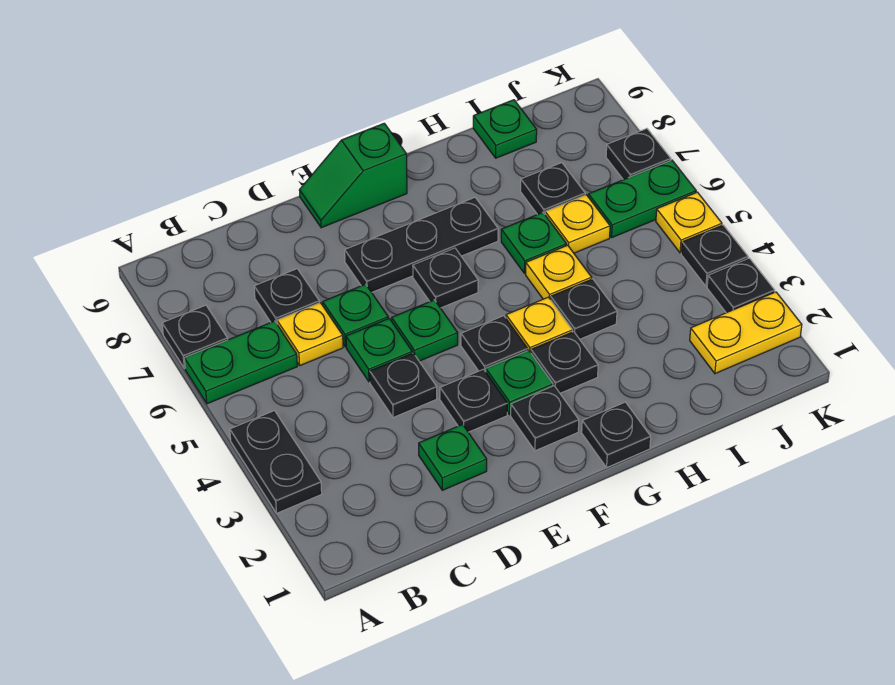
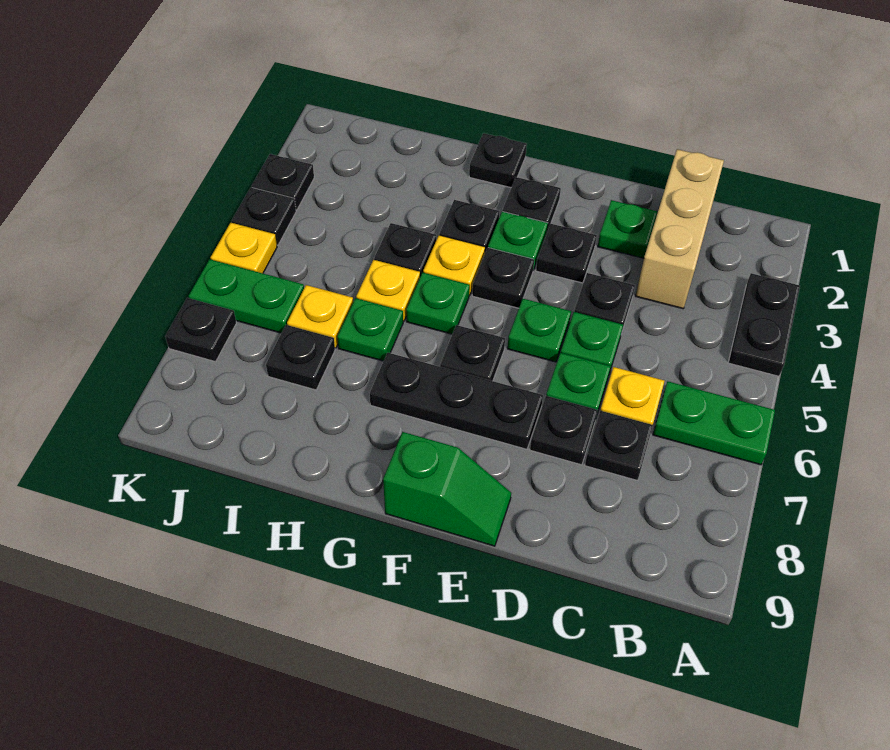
black 1x1 plate [162,305,228,368] -> black 1x1 plate moved to [530,396,597,465]
none -> tan 1x3 brick [636,149,724,309]
green 1x1 plate [473,100,537,158] -> green 1x1 plate moved to [406,273,470,334]
yellow 1x2 plate [690,292,802,374] -> none

